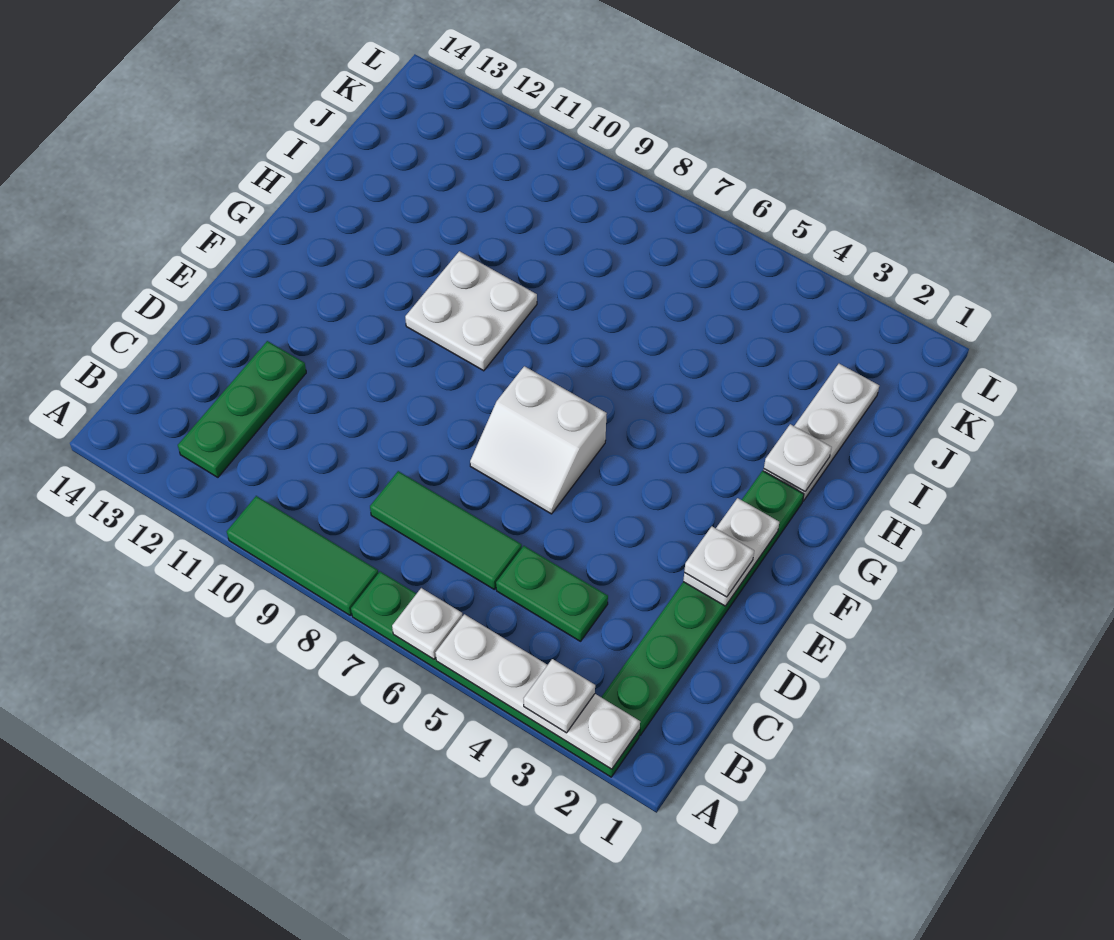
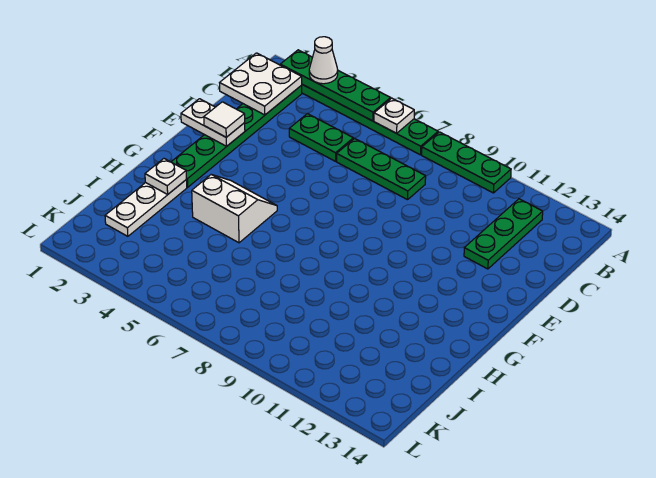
white 1x4 plate [435,614,640,769] -> green 1x4 plate [280,50,391,121]
white 1x1 plate [524,659,595,733] -> white 1x1 cone [309,37,338,84]
green 1x3 tile [227,496,378,615] -> green 1x3 plate [422,132,511,193]
green 1x3 tile [370,471,522,589] -> green 1x3 plate [337,138,426,200]
white 1x2 plate [683,498,779,606] -> white 1x2 plate turned to [181,99,245,146]
white 1x1 plate [684,526,754,597] -> white 1x1 tile [204,102,245,137]
white 2x2 slope [470,366,607,514] -> white 2x2 slope moved to [192,175,277,243]
white 2x2 plate [405,251,537,371] -> white 2x2 plate moved to [220,53,302,115]

